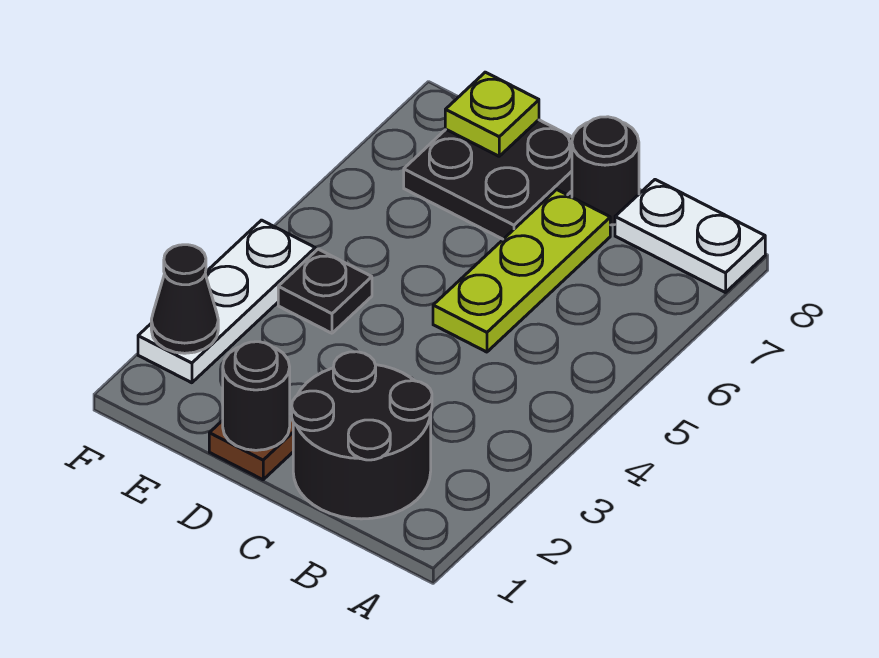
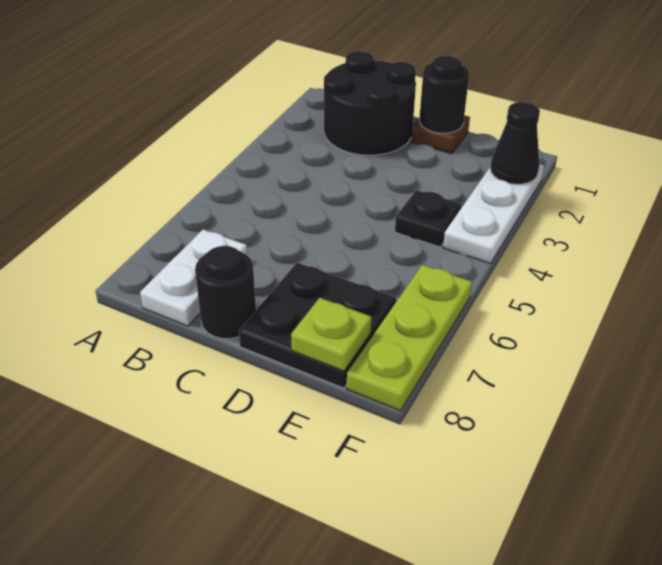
white 1x2 plate [615,180,765,293] -> white 1x2 plate turned to [140,229,247,326]
lime 1x3 plate [433,190,610,352] -> lime 1x3 plate moved to [347,265,472,411]

